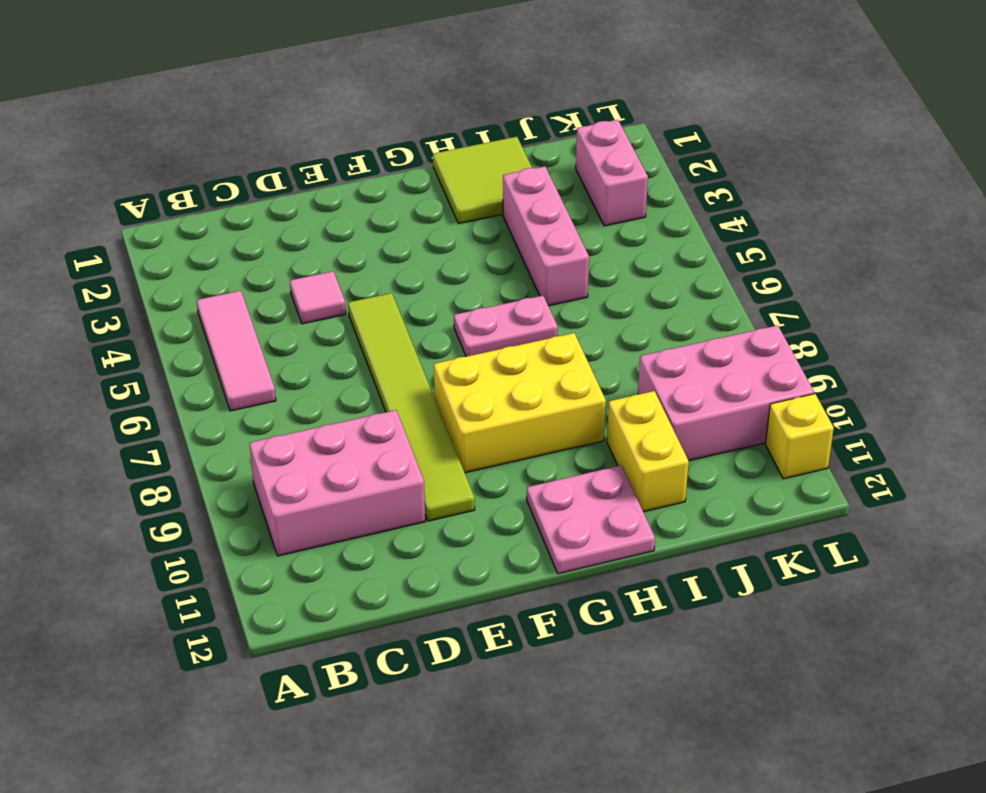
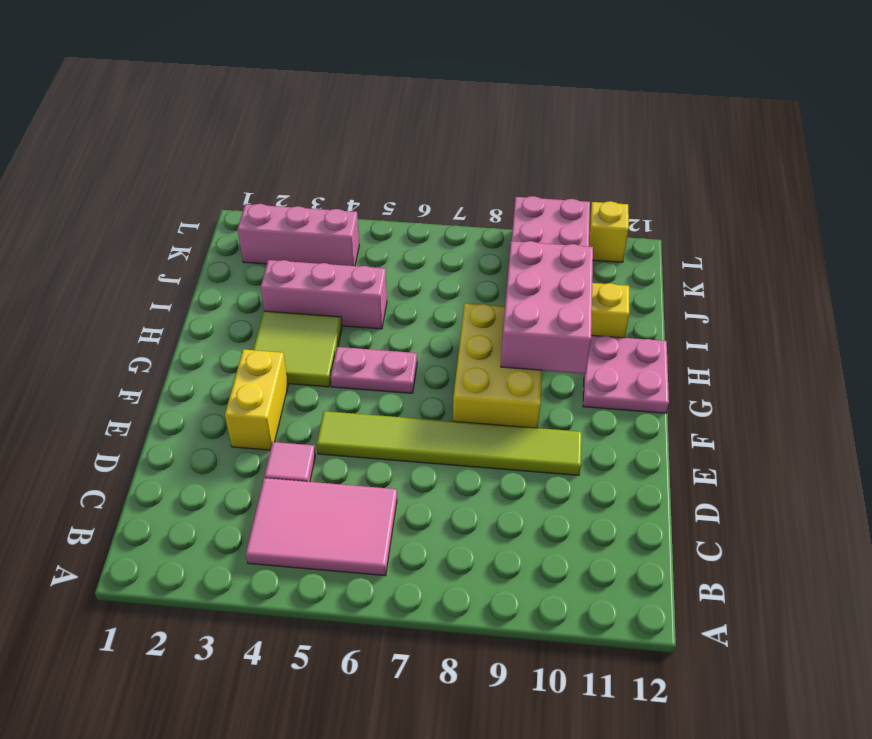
pink 1x3 tile [197,291,276,411] -> pink 2x3 tile [246,478,397,576]
pink 2x3 brick [250,410,425,556] -> pink 2x3 brick moved to [501,241,593,374]
none -> yellow 1x2 brick [225,349,288,450]
pink 1x2 plate [454,296,558,357] -> pink 1x2 plate turned to [331,347,417,393]
lime 2x2 tile [433,137,532,224] -> lime 2x2 tile moved to [253,311,342,387]
pink 1x2 brick [576,120,648,226] -> pink 1x3 brick [237,204,359,266]

